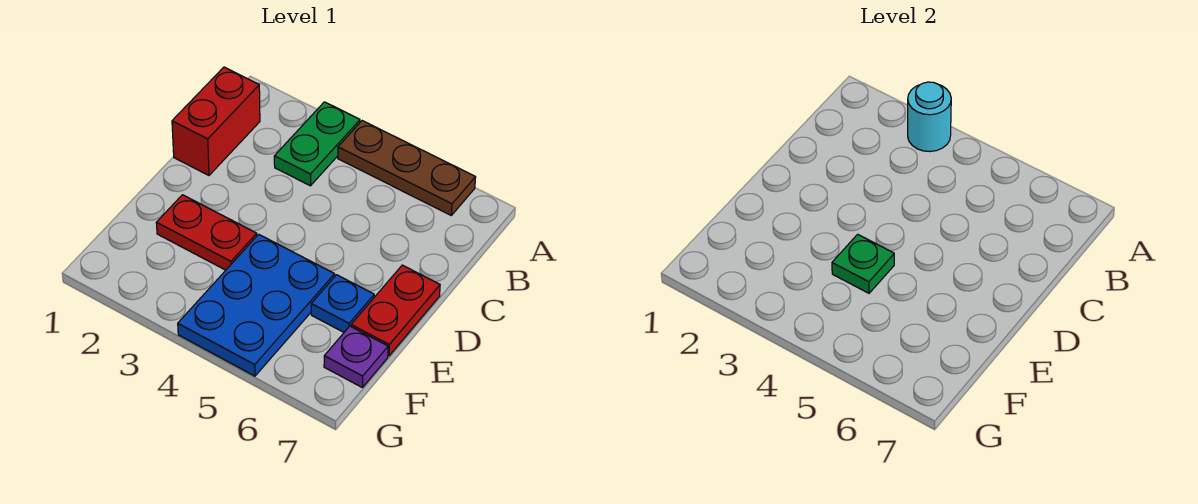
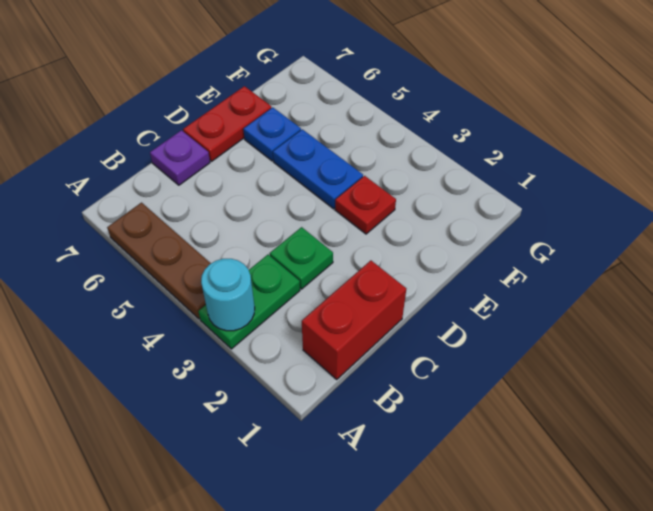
red 1x2 plate [156,195,257,270] -> red 1x1 plate [335,176,396,234]
blue 2x3 plate [178,234,335,376] -> blue 1x2 plate [273,129,363,209]
green 1x1 plate [832,234,894,293] -> green 1x1 plate moved to [270,227,333,289]
purple 1x1 plate [324,326,388,388] -> purple 1x1 plate moved to [150,130,210,185]

